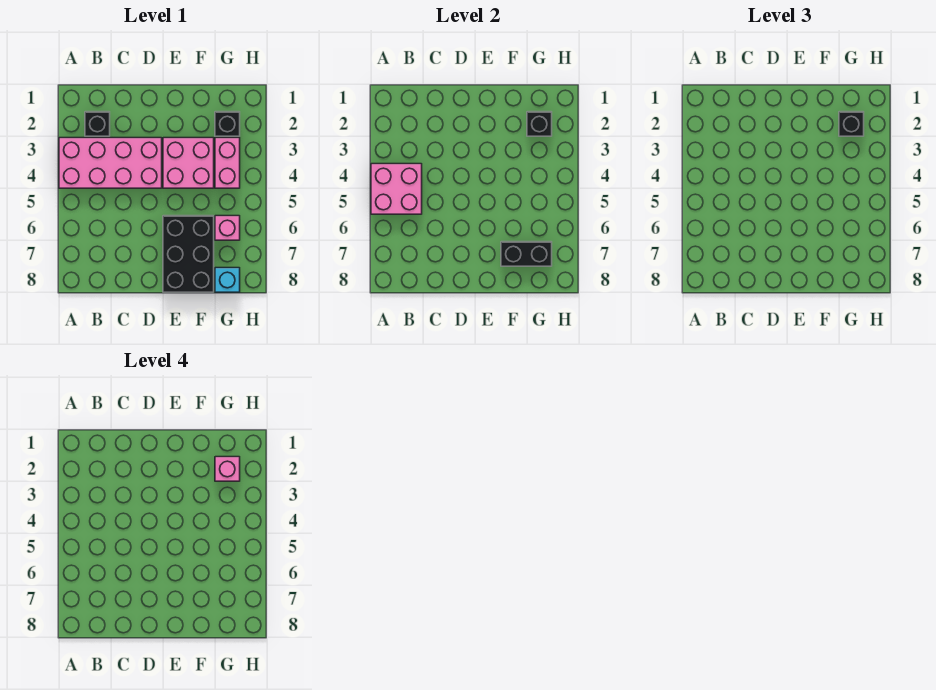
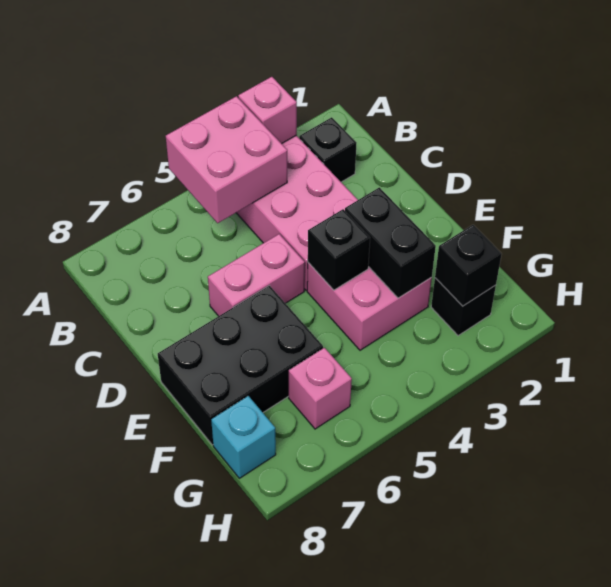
black 1x2 brick [501,242,552,266] -> black 1x2 brick moved to [345,187,436,298]
black 1x1 brick [839,112,864,136] -> black 1x1 brick moved to [308,209,370,290]
pink 1x1 brick [215,457,240,481] -> pink 1x1 brick moved to [238,77,297,144]
pink 1x2 brick [215,138,240,188] -> pink 1x2 brick moved to [208,234,305,316]

